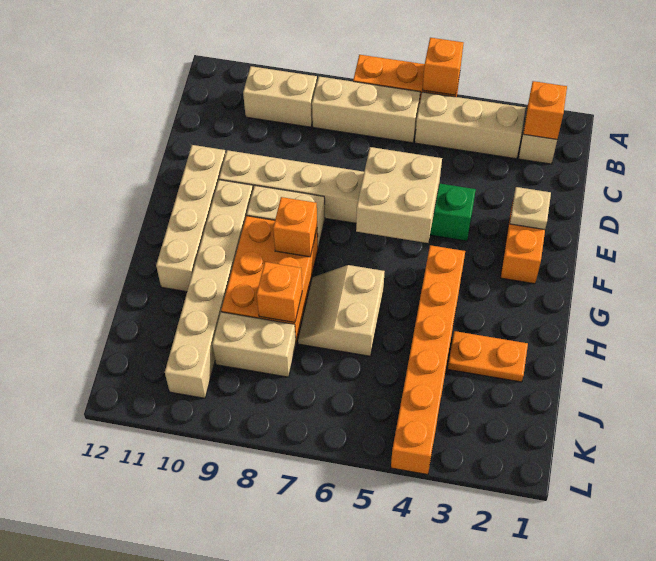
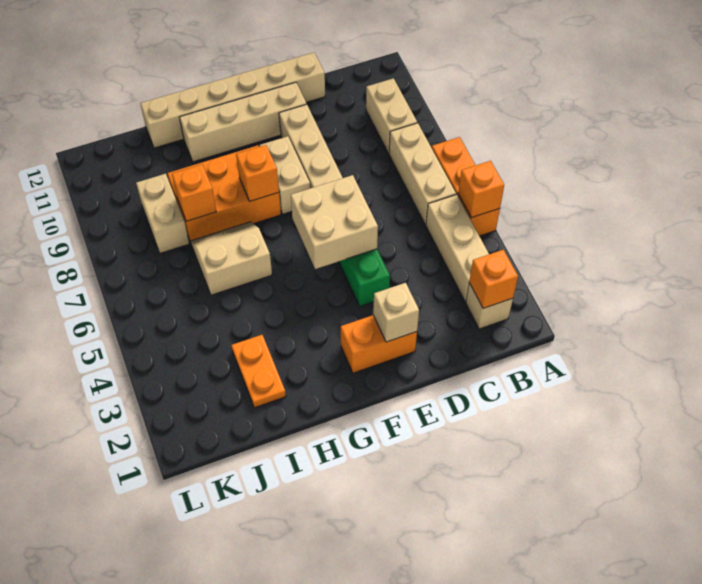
tan 1x1 plate [510,187,551,230] -> tan 1x1 brick [373,283,419,342]
tan 1x6 brick [165,180,253,398] -> tan 1x6 brick moved to [140,53,325,148]
orange 1x6 brick [391,245,465,475] -> none

